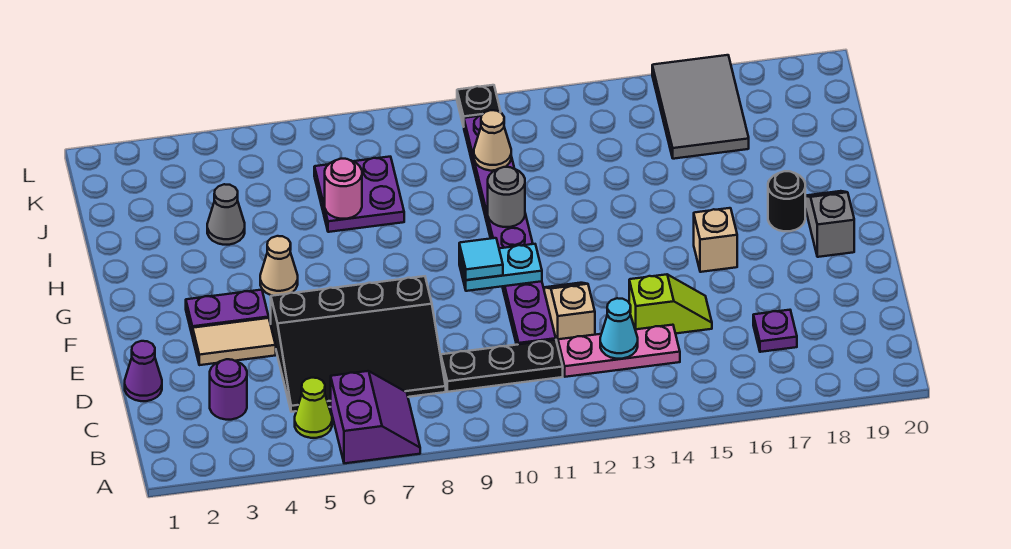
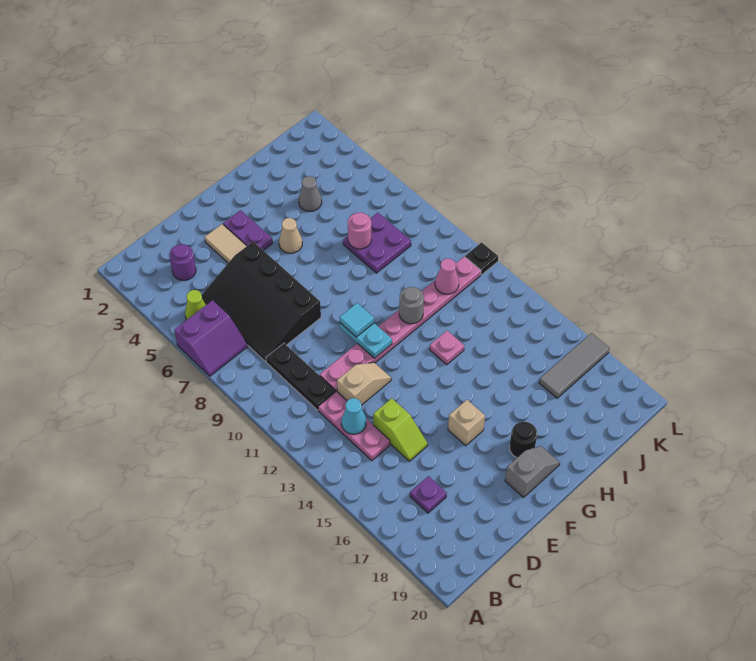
purple 1x1 cone [125,341,162,401] -> none
purple 1x8 plate [464,116,556,345] -> pink 1x8 plate [320,256,481,391]
none -> pink 1x1 plate [430,331,464,365]
tan 1x1 cone [474,110,511,171] -> pink 1x1 cone [435,259,459,294]
grey 2x3 tile [652,55,749,159] -> grey 1x3 tile [539,333,610,398]

